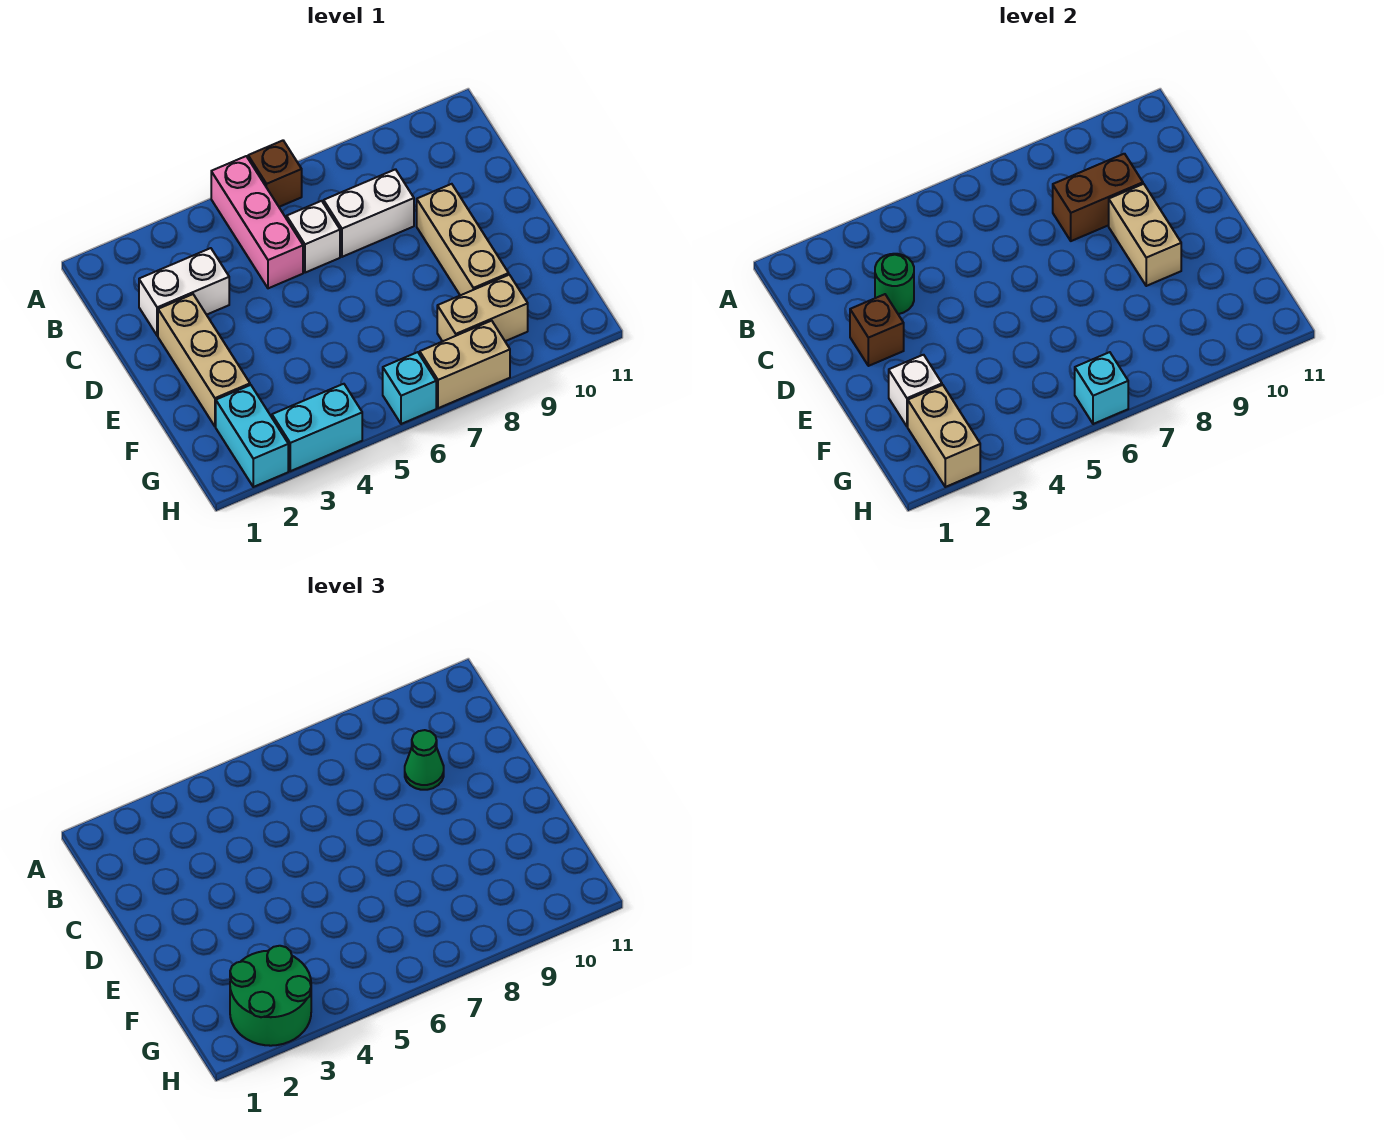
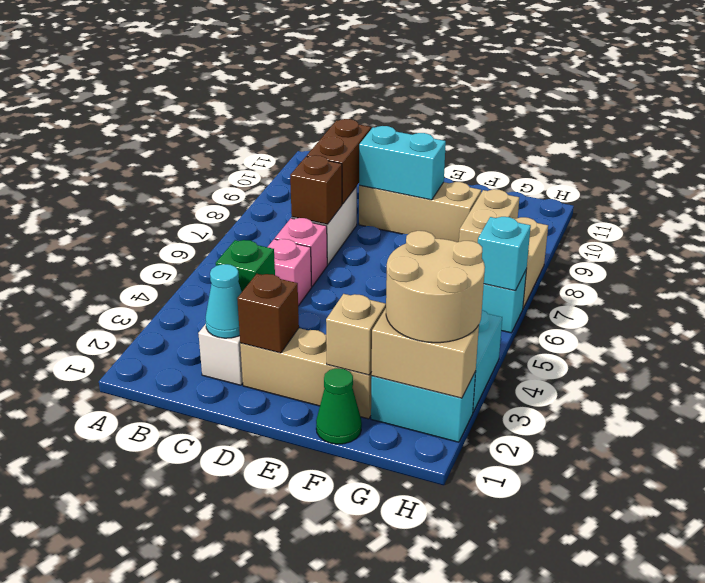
pink 1x3 brick [211,156,303,288] -> pink 1x1 brick [268,239,312,306]
brown 1x1 brick [248,141,302,207] -> brown 1x1 brick moved to [290,155,342,224]
none -> cyan 1x1 cone [206,264,242,338]
green 1x1 round brick [875,254,914,314] -> green 1x1 brick [216,240,275,291]
white 1x1 brick [287,201,340,273] -> pink 1x1 brick [275,218,327,286]
green 1x1 cone [405,730,444,790] -> green 1x1 cone moved to [316,368,362,444]
tan 1x2 brick [1109,184,1181,286] -> cyan 1x2 brick [359,126,446,200]
white 1x1 brick [889,355,942,426] -> tan 1x1 brick [326,294,386,375]
green 2x2 round brick [230,946,311,1046] -> tan 2x2 round brick [386,231,485,343]

